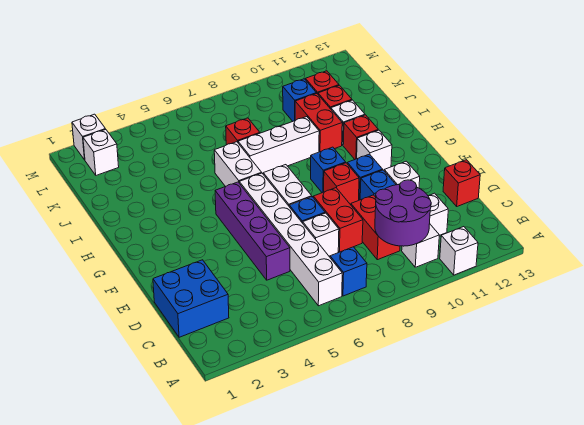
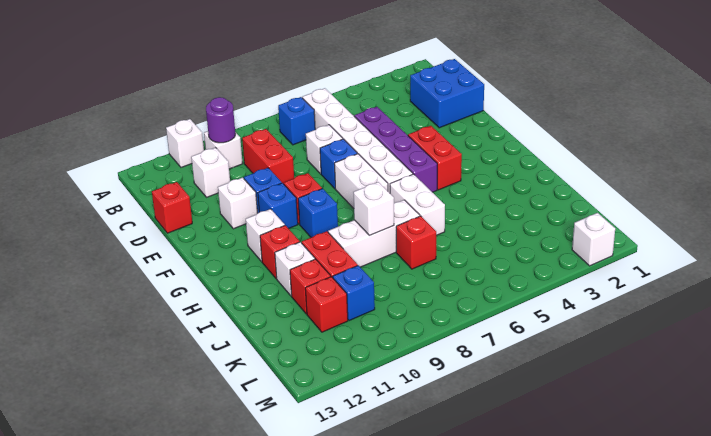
purple 2x2 round brick [375,180,431,246] -> purple 1x1 round brick [206,97,235,143]
red 1x2 brick [313,188,363,252] -> red 1x2 brick moved to [408,126,462,190]
white 1x1 brick [83,130,119,175] -> white 1x1 brick moved to [353,182,394,236]

